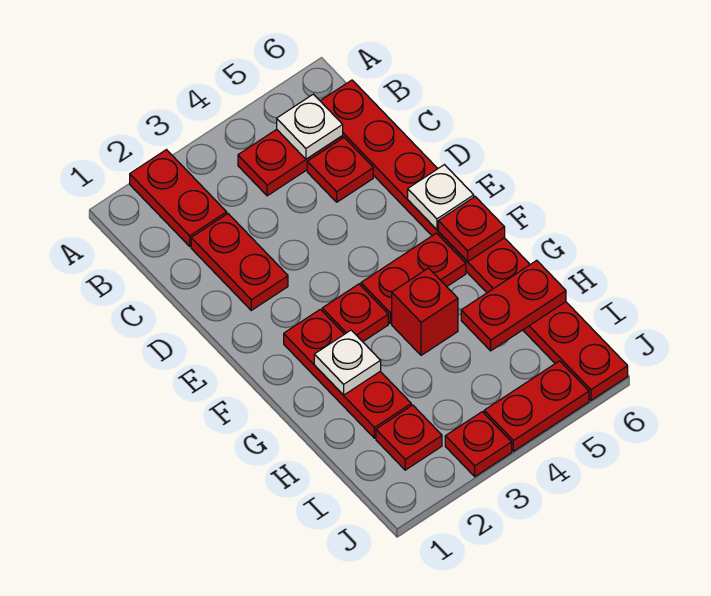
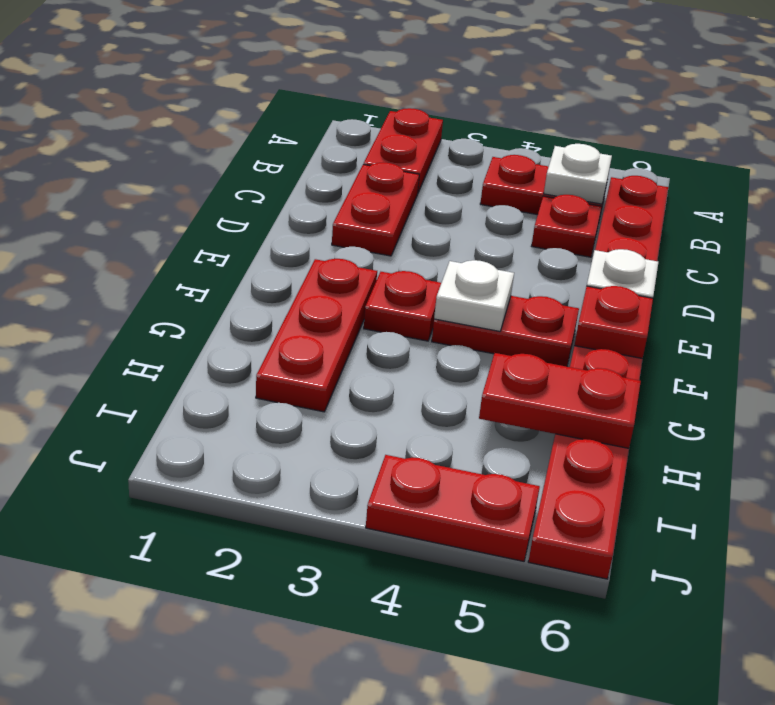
white 1x1 plate [314,330,381,395] -> white 1x1 plate moved to [434,260,514,331]
red 1x1 brick [392,268,458,355] -> none
red 1x1 plate [376,405,442,470] -> none
red 1x1 plate [445,412,512,477] -> none

